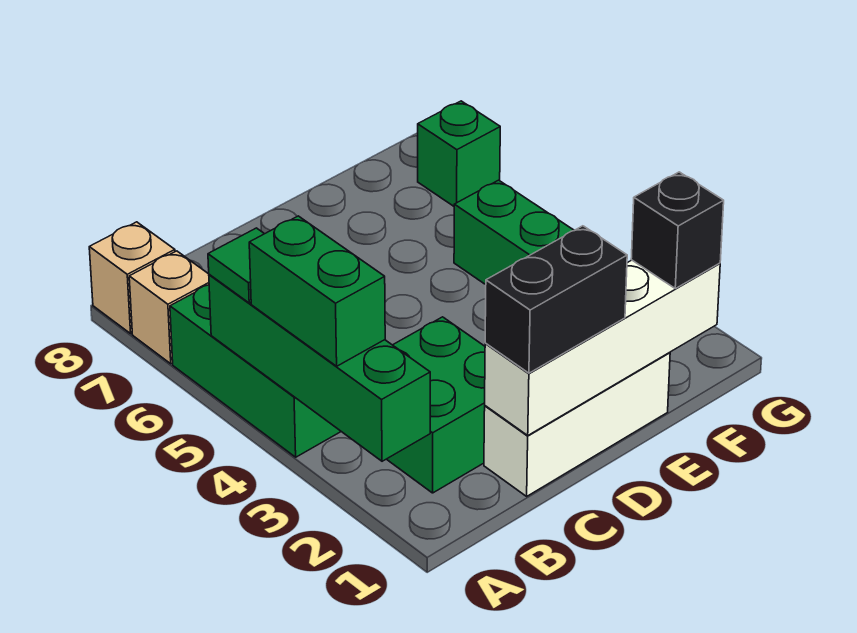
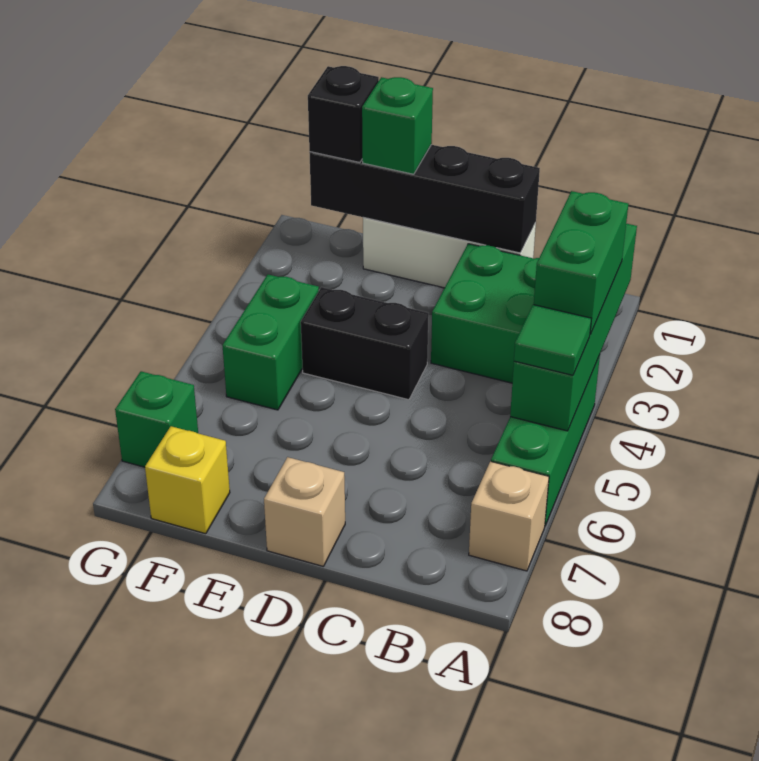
tan 1x1 brick [89,222,175,334] -> tan 1x1 brick moved to [264,457,345,566]
white 1x4 brick [485,260,720,435] -> black 1x4 brick [309,145,540,253]
black 1x2 brick [485,226,627,373] -> black 1x2 brick moved to [301,287,429,400]
none -> green 1x1 brick [362,77,433,174]
none -> yellow 1x1 brick [145,426,230,534]

